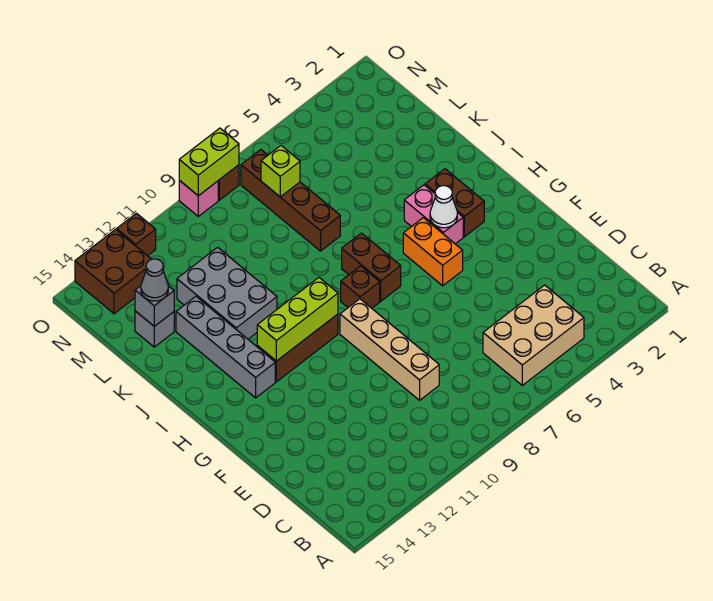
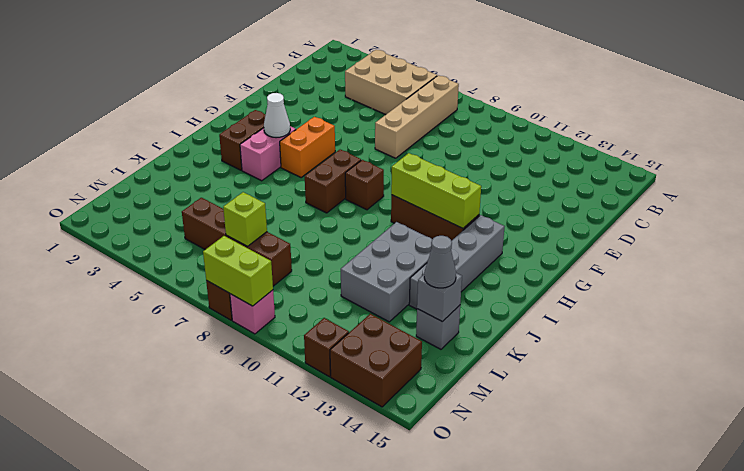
tan 1x4 brick [340,299,439,400] -> tan 1x4 brick moved to [375,75,459,158]
brown 1x4 brick [241,150,340,251] -> brown 1x4 brick turned to [182,198,292,286]

